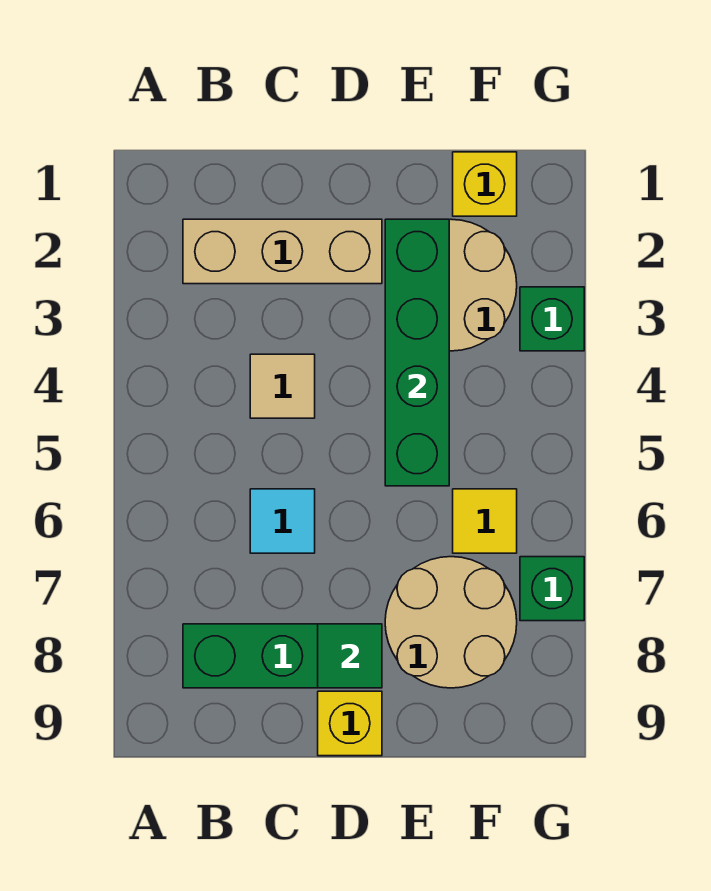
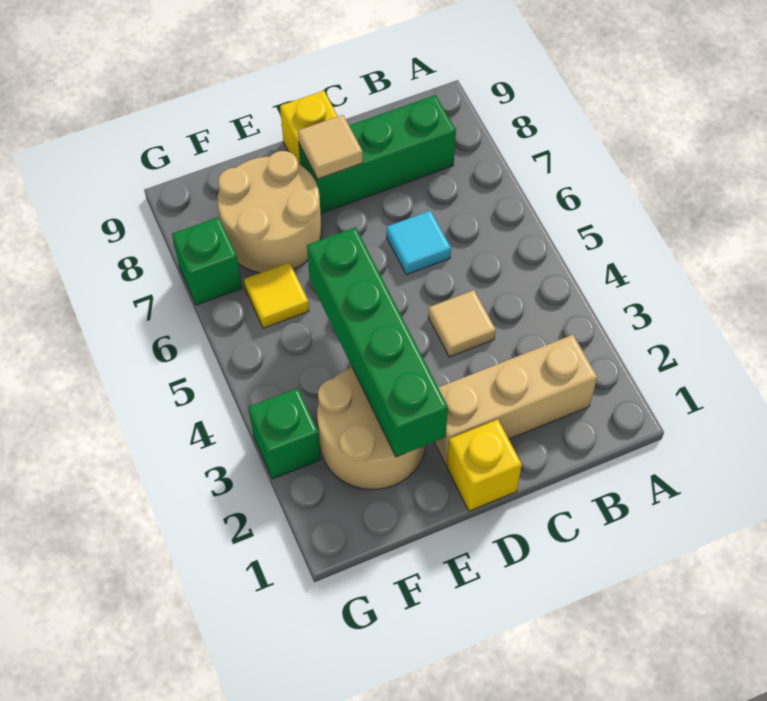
green 1x1 tile [318,624,382,688] -> tan 1x1 tile [298,115,363,179]
yellow 1x1 brick [453,152,517,216] -> yellow 1x1 brick moved to [447,419,522,511]

